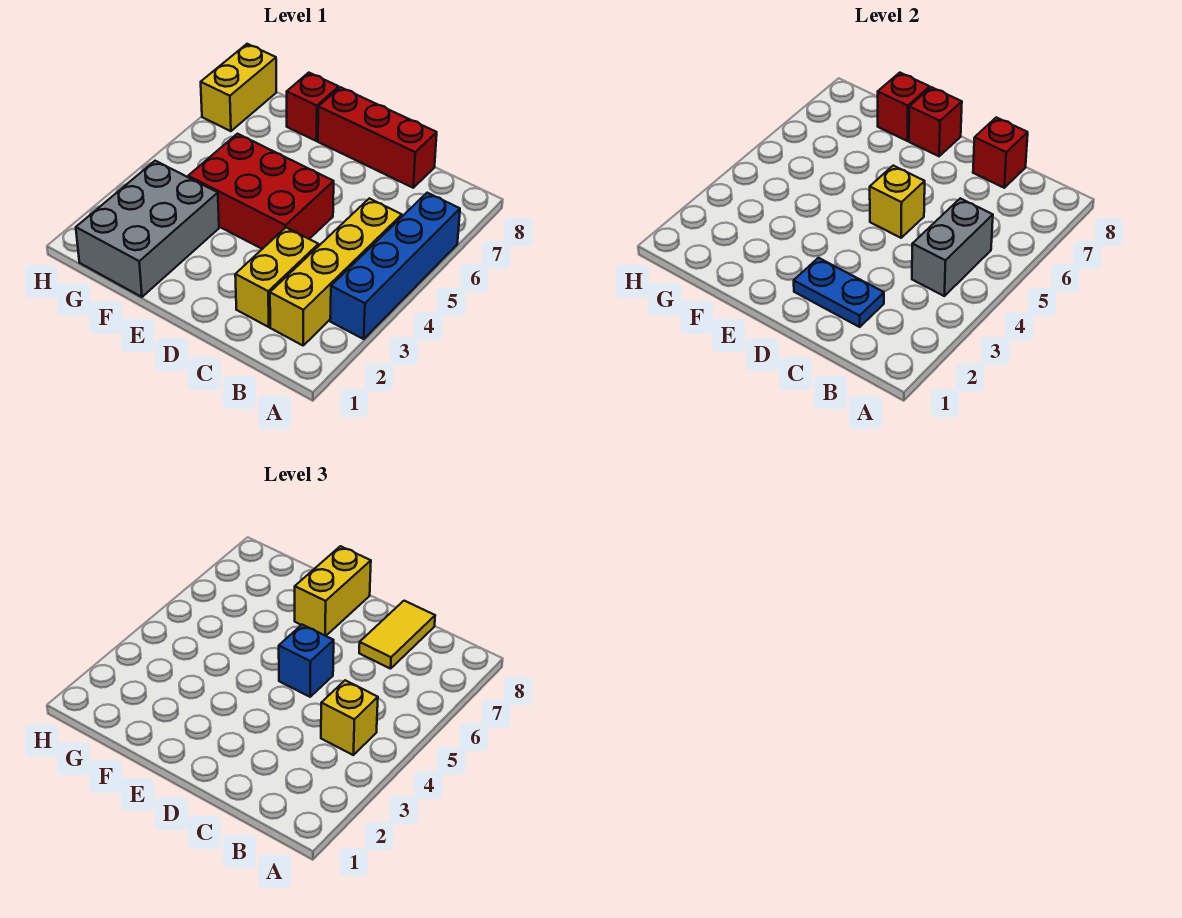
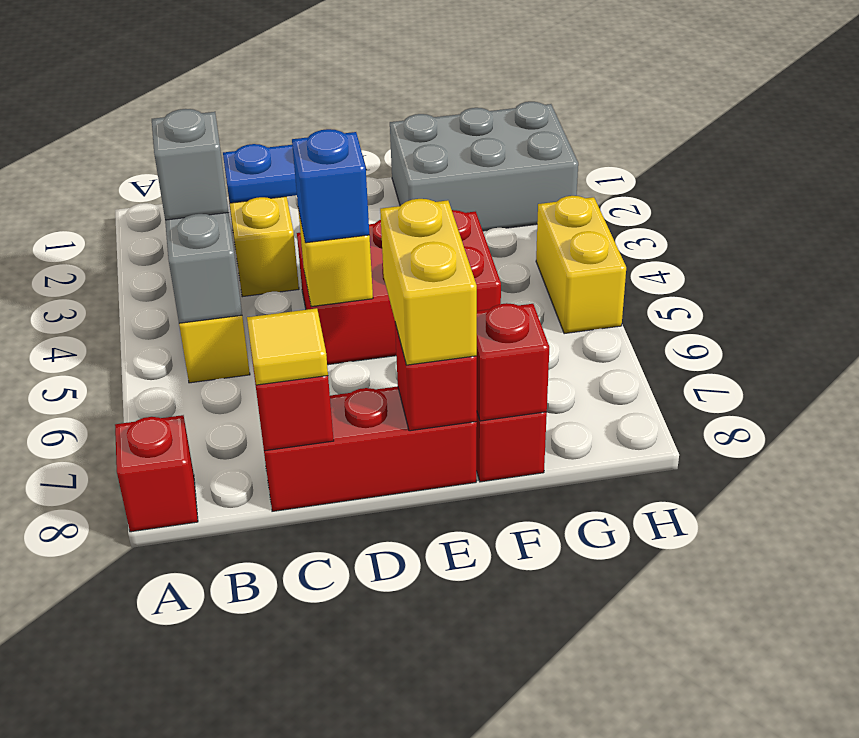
blue 1x4 brick [330,193,460,339] -> none
none -> red 1x1 brick [115,415,198,532]
yellow 1x1 brick [321,680,378,755] -> grey 1x1 brick [152,109,229,220]
yellow 1x2 tile [359,601,435,669] -> yellow 1x1 tile [247,308,328,385]
grey 2x3 brick [76,161,219,297] -> grey 2x3 brick turned to [390,102,578,231]
yellow 1x2 brick [201,44,276,131] -> yellow 1x2 brick moved to [536,196,626,334]

